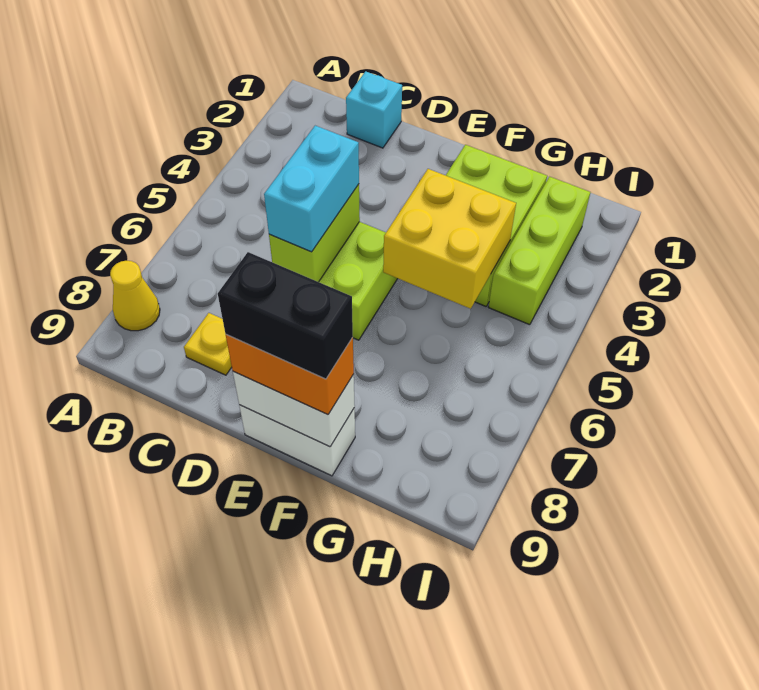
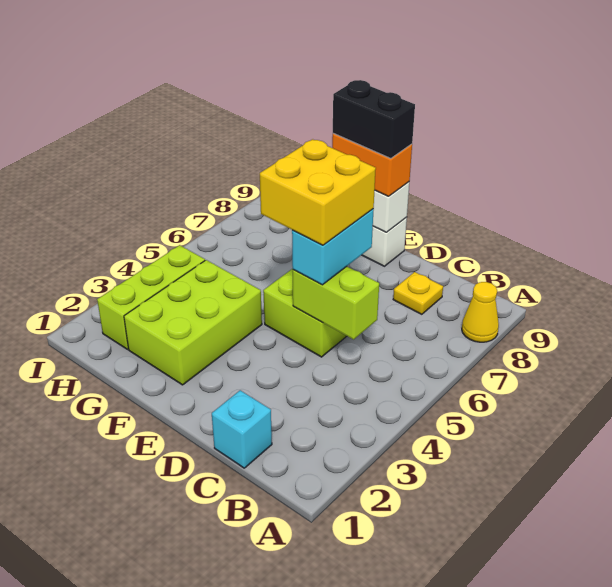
lime 1x2 brick [269,184,360,282] -> lime 1x2 brick turned to [293,266,379,339]
yellow 2x2 brick [383,169,516,309] -> yellow 2x2 brick moved to [260,139,376,245]

